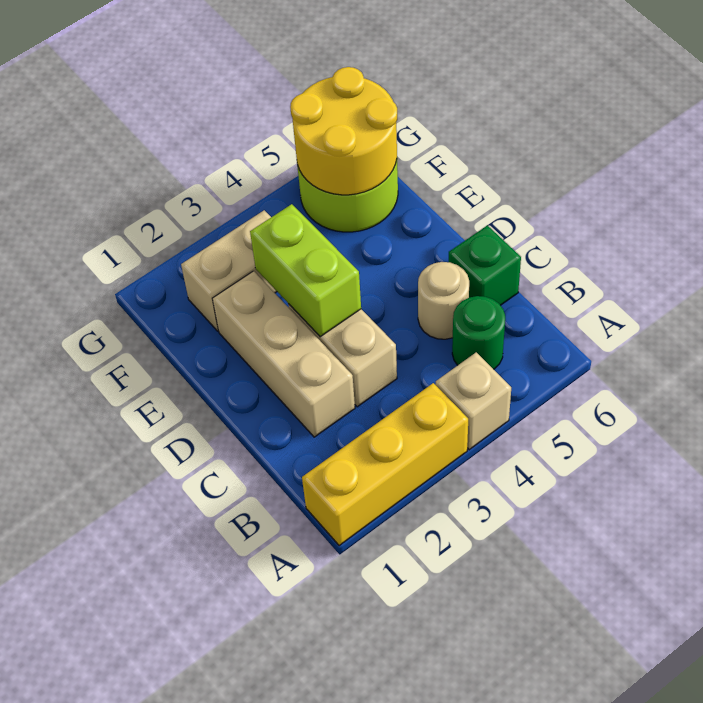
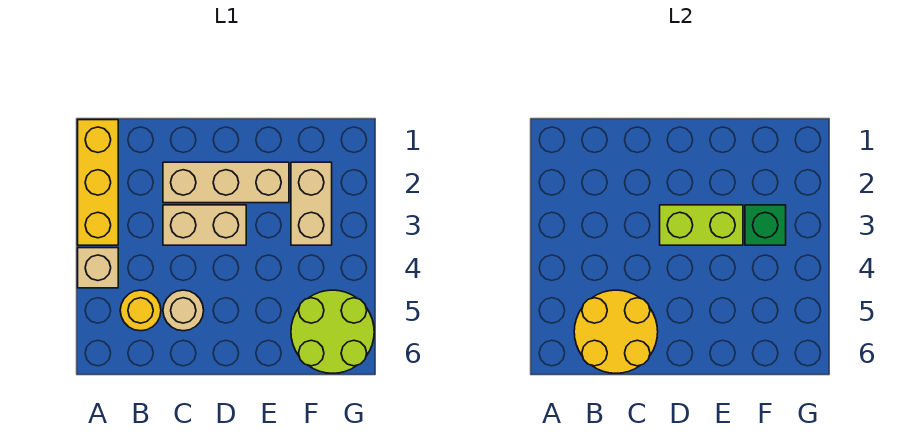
green 1x1 round brick [452,296,505,369] -> yellow 1x1 round brick [120,290,161,331]
green 1x1 brick [449,225,521,305] -> green 1x1 brick moved to [745,205,786,245]
yellow 2x2 round brick [290,67,397,195] -> yellow 2x2 round brick moved to [574,290,658,373]

